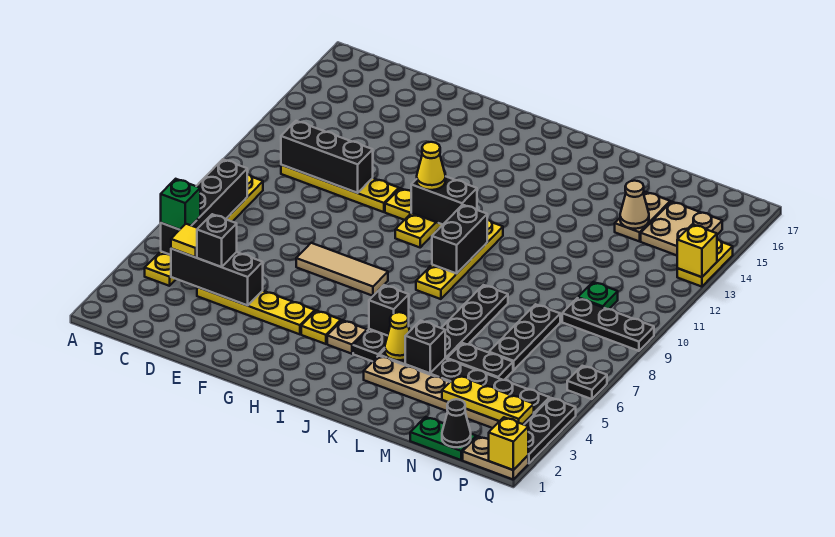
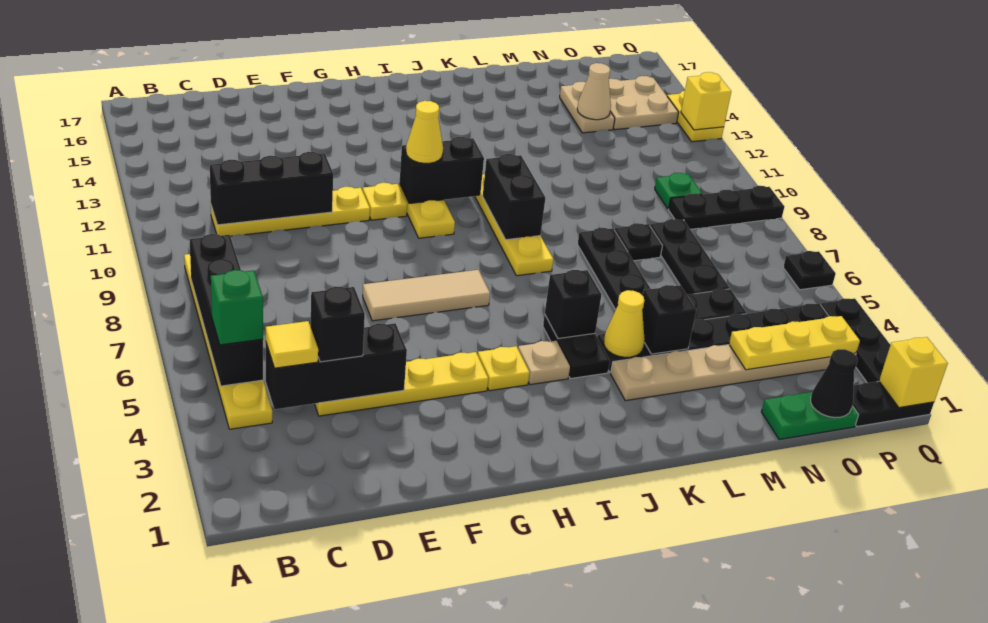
none -> black 1x1 plate [615,223,662,261]
tan 1x2 plate [463,436,528,479] -> black 1x2 plate [852,381,934,427]

